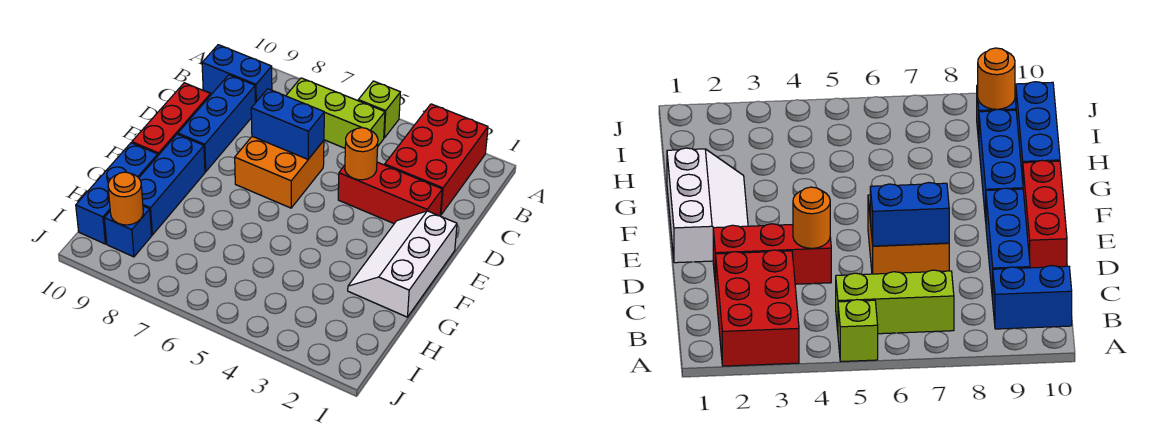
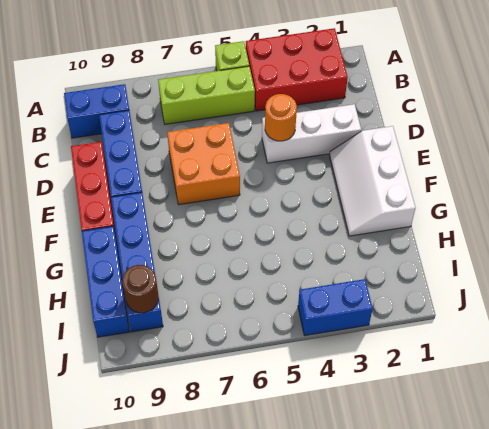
red 2x3 brick [385,104,488,215] -> red 2x3 brick turned to [246,28,348,111]
red 1x3 brick [338,162,442,224] -> white 1x3 brick [262,104,361,163]
blue 1x2 brick [251,89,324,159] -> blue 1x2 brick moved to [298,279,373,336]
orange 1x1 round brick [108,172,143,225] -> brown 1x1 round brick [122,265,158,313]

